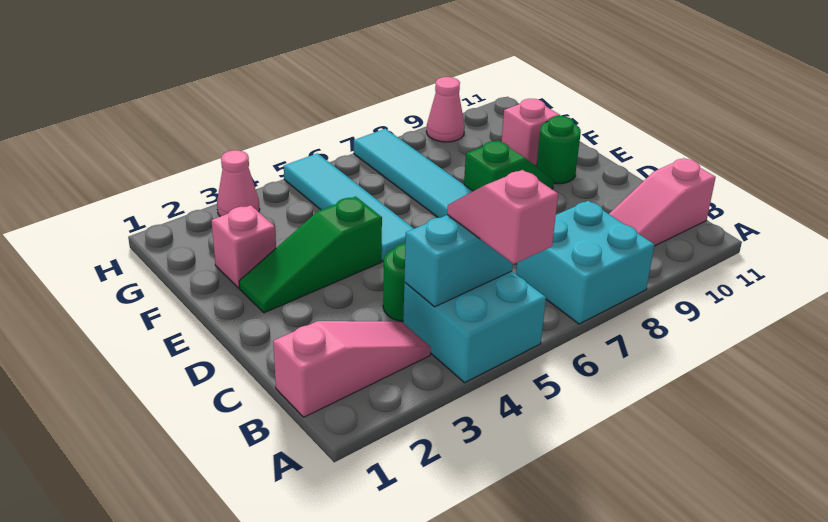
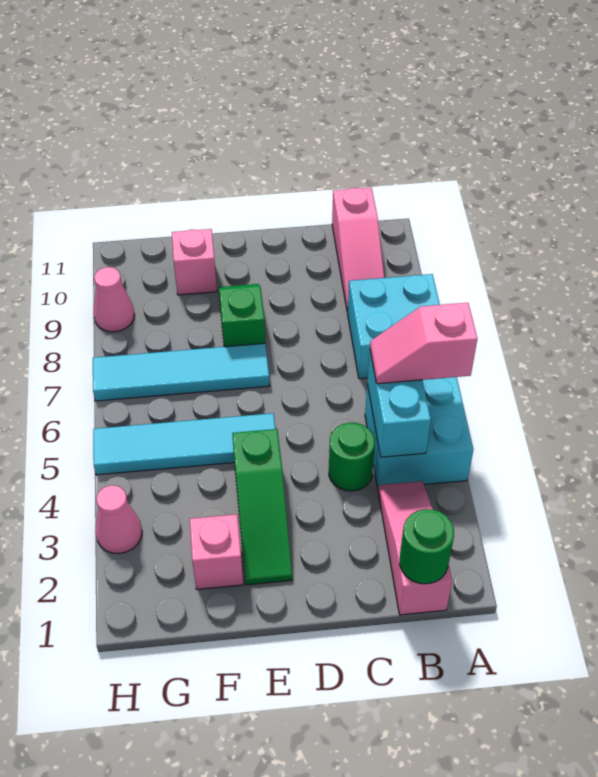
green 1x1 round brick [537,116,581,184] -> green 1x1 round brick moved to [400,509,454,584]

